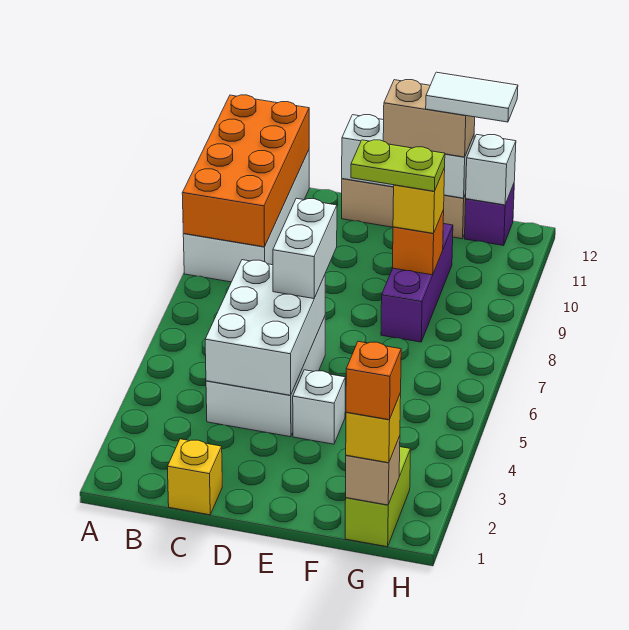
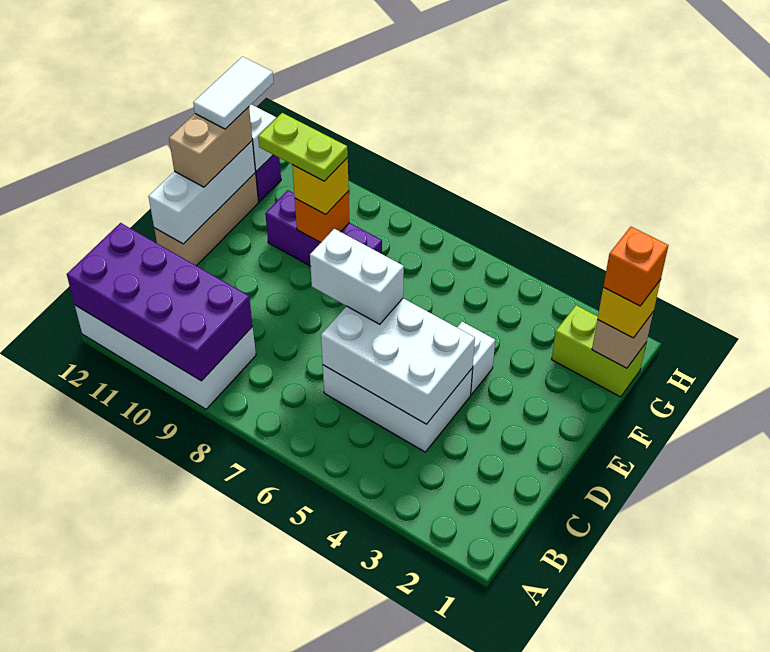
orange 2x4 brick [182,95,309,247] -> purple 2x4 brick [67,223,253,381]
yellow 1x1 brick [167,439,222,515] -> none
lime 1x2 plate [351,140,445,191] -> lime 1x2 plate turned to [258,113,348,181]

